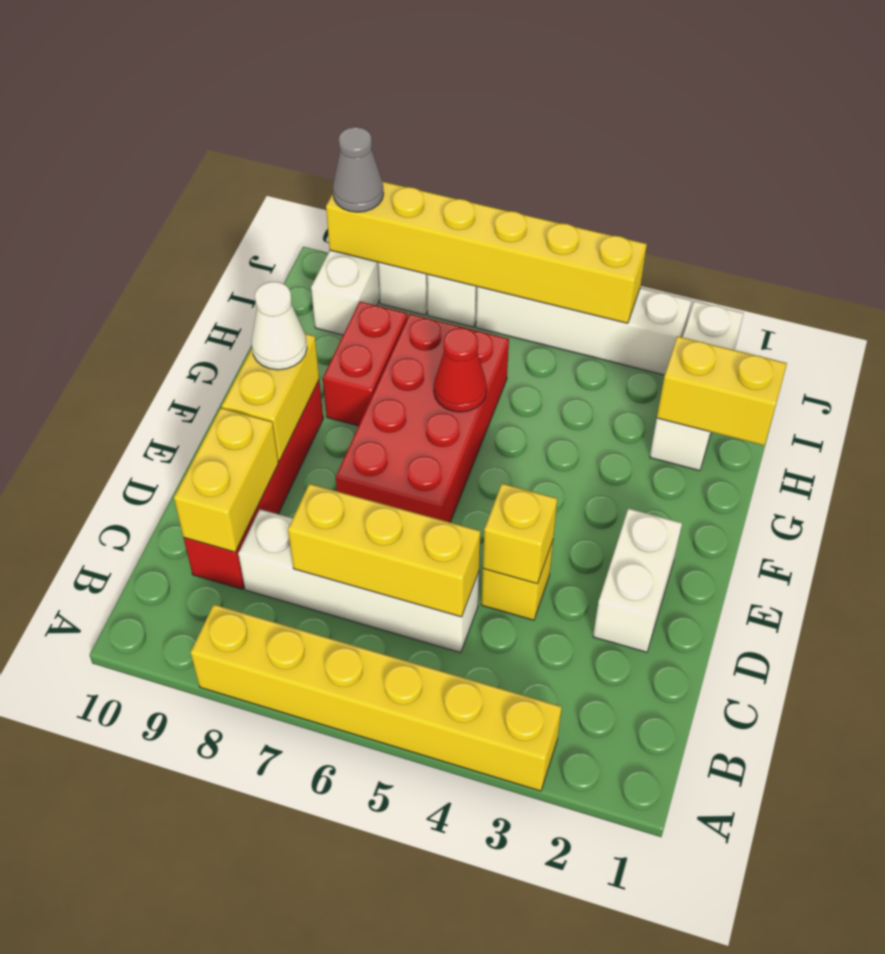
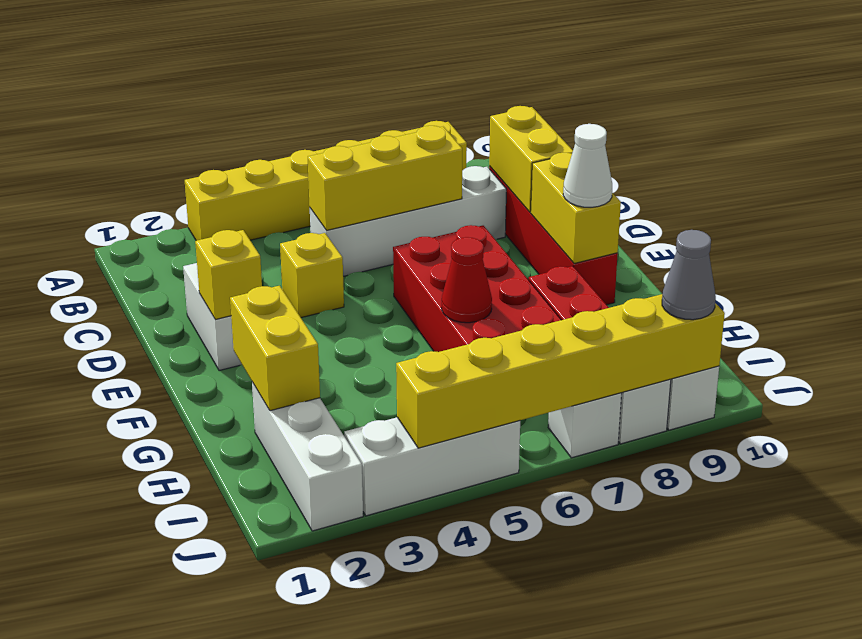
yellow 1x1 brick [483,484,557,584] -> yellow 1x1 brick moved to [195,230,262,320]
yellow 1x2 brick [657,336,787,445] -> yellow 1x2 brick turned to [230,286,320,411]
white 1x4 brick [476,287,692,375] -> white 1x3 brick [344,417,520,516]

